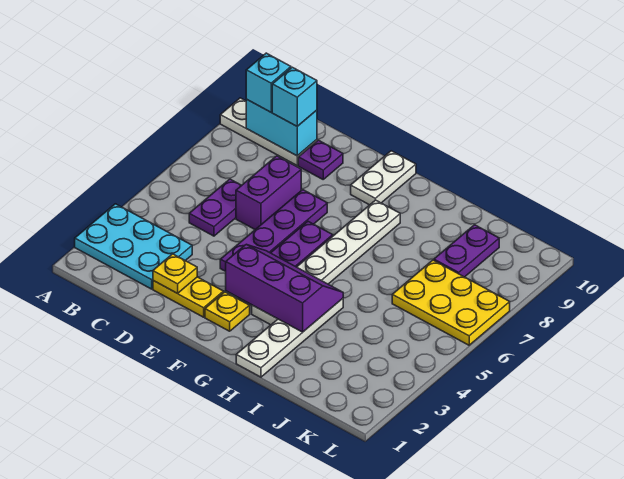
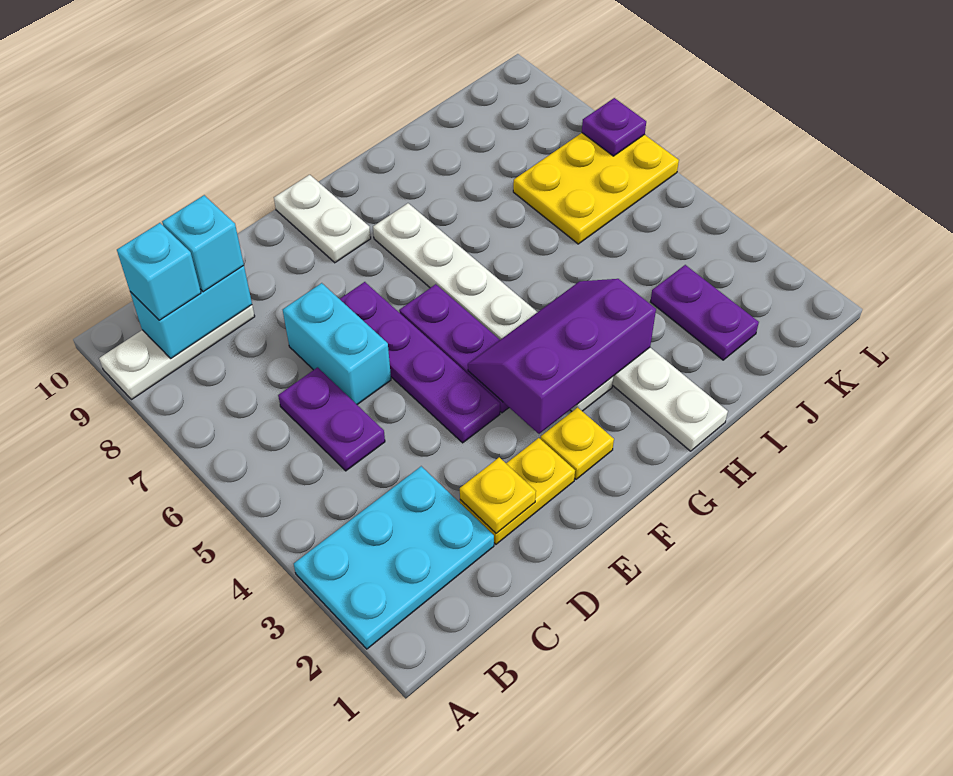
purple 1x2 brick [236,156,301,230] -> cyan 1x2 brick [283,283,391,405]
purple 1x1 plate [298,140,343,179] -> purple 1x1 plate moved to [582,98,646,156]
purple 1x2 plate [434,225,499,277] -> purple 1x2 plate moved to [650,265,759,360]

